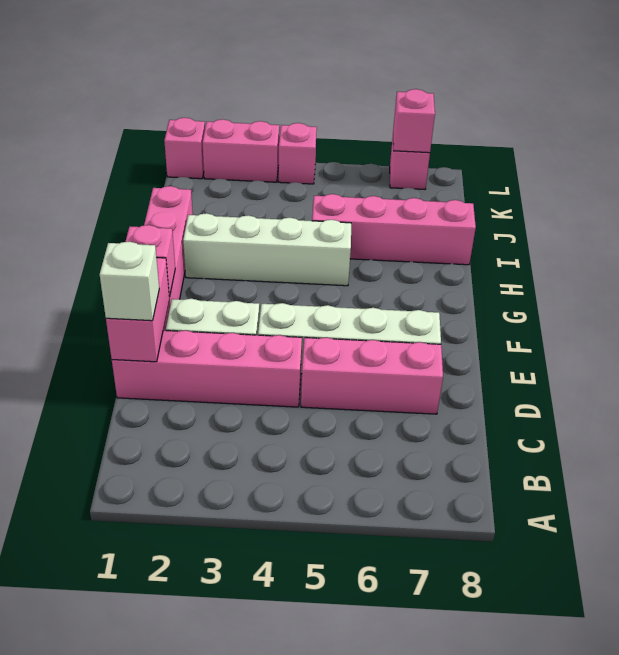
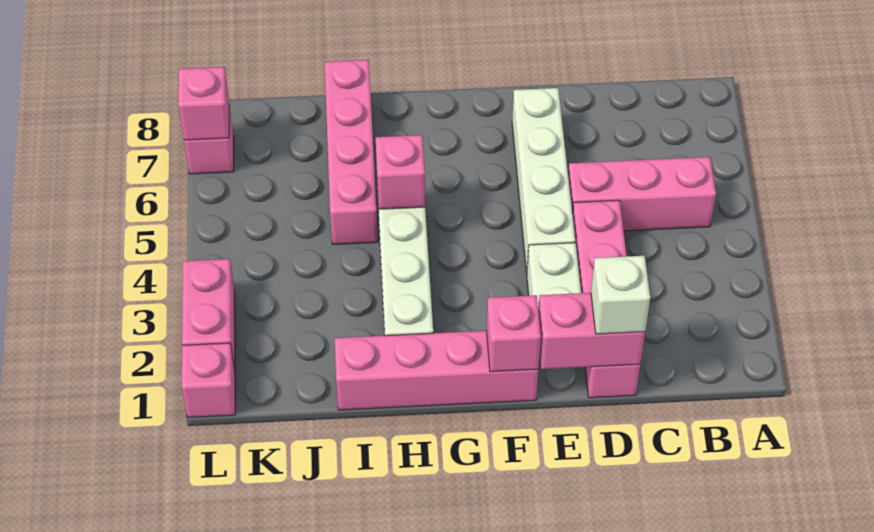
pink 1x3 brick [301,337,443,414] -> pink 1x3 brick turned to [568,157,716,231]
pink 1x1 brick [278,123,317,184] -> pink 1x1 brick moved to [376,135,425,209]

